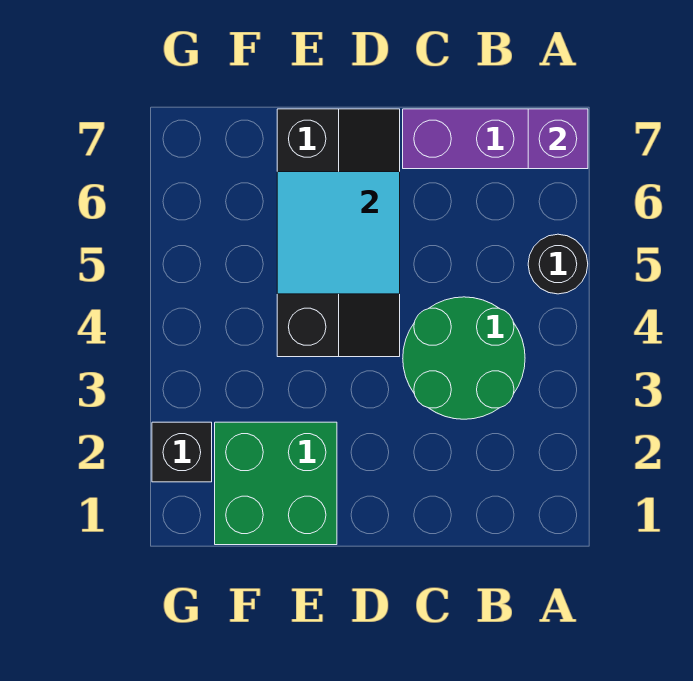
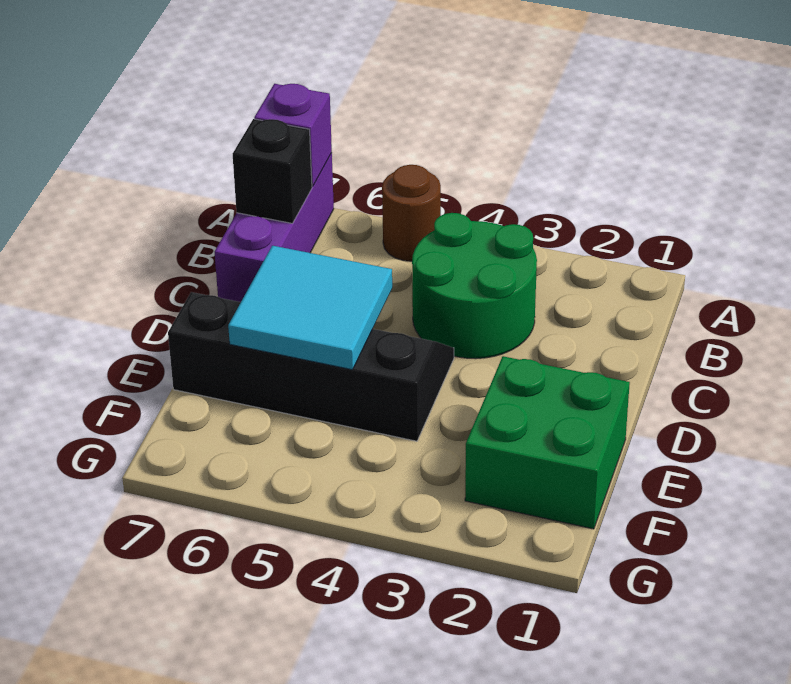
black 1x1 round brick [528,234,588,294] -> brown 1x1 round brick [382,165,441,261]
black 1x1 brick [152,422,212,482] -> black 1x1 brick moved to [233,119,312,223]

